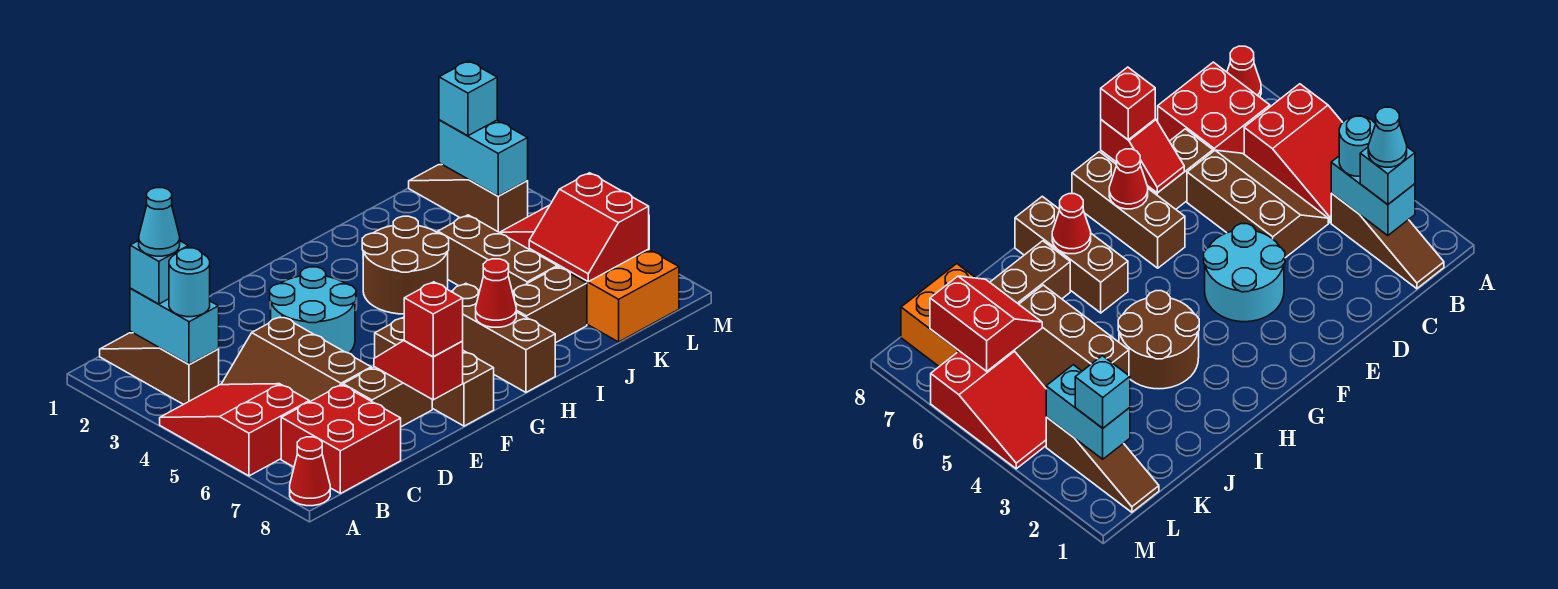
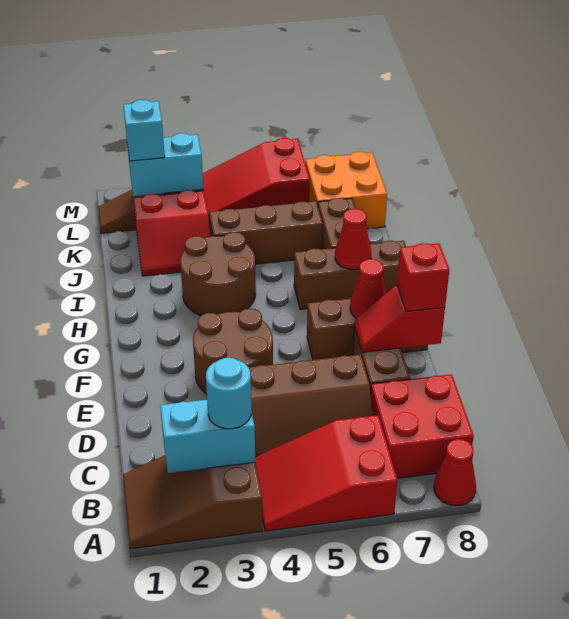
brown 1x3 slope [100,333,219,405] -> brown 2x3 slope [123,455,263,549]
cyan 1x1 brick [130,241,188,304] -> none
cyan 1x1 cone [139,188,180,256] -> none
cyan 2x2 round brick [270,267,356,353] -> brown 2x2 round brick [193,308,273,394]
red 2x2 slope [529,173,649,282] -> red 2x2 slope moved to [133,190,210,276]

